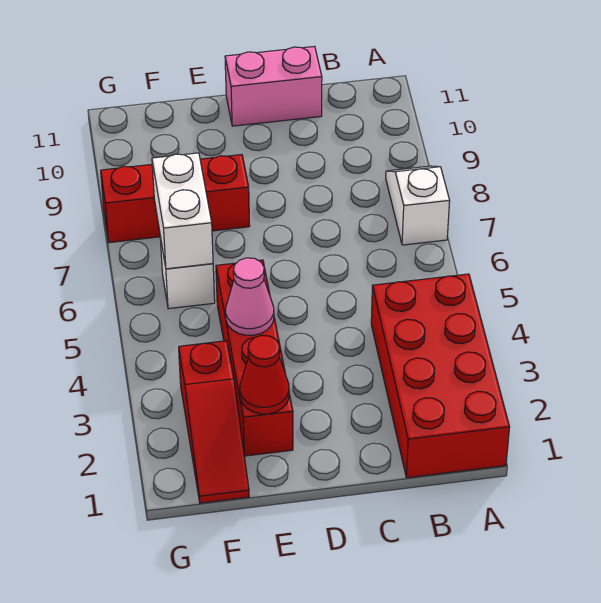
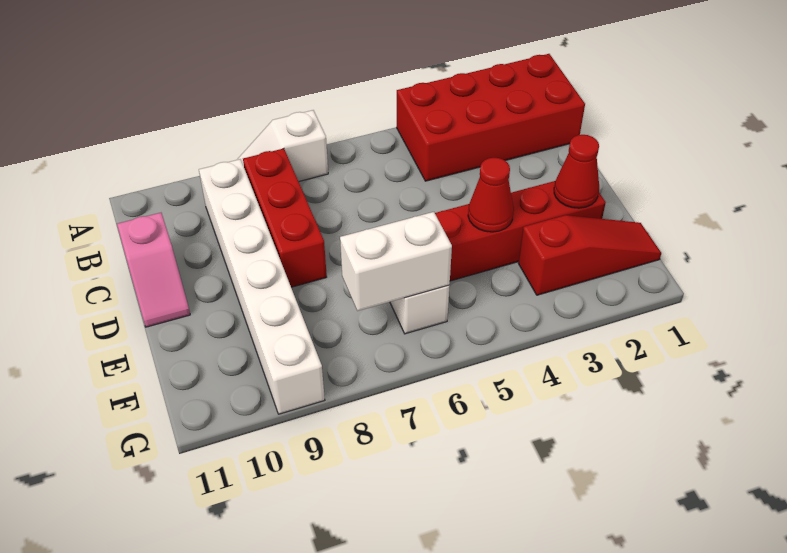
none -> white 1x6 brick [199,159,325,414]
pink 1x2 brick [225,46,322,126] -> pink 1x2 slope [117,213,190,327]
pink 1x1 cone [226,258,274,335] -> red 1x1 cone [468,158,514,232]
red 1x3 brick [101,155,250,243] -> red 1x3 brick moved to [243,149,327,287]

